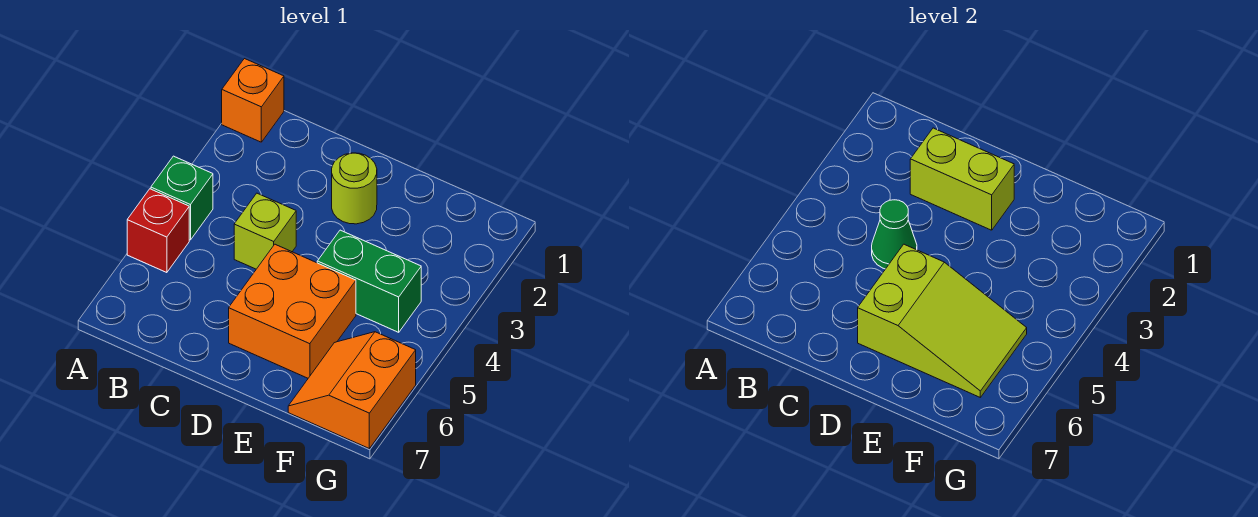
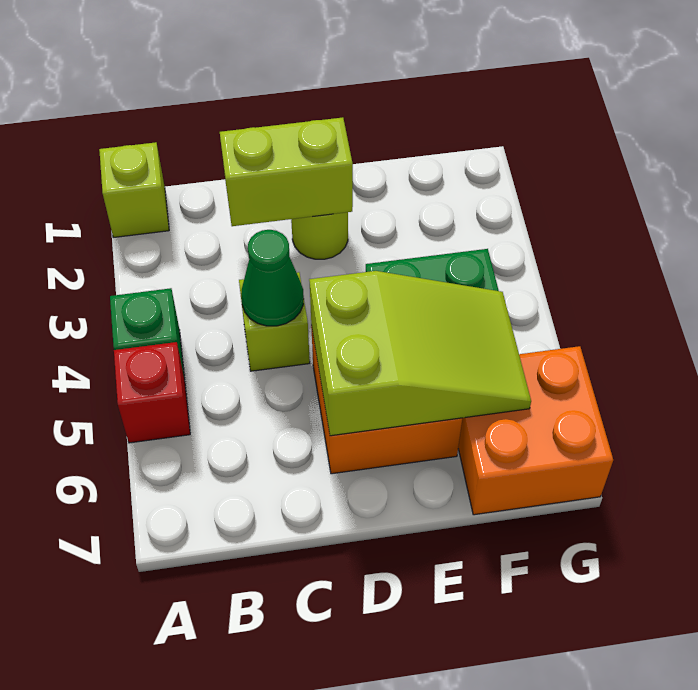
orange 1x1 brick [222,59,284,142] -> lime 1x1 brick [99,142,169,237]
orange 2x2 slope [288,332,416,448] -> orange 2x2 brick [458,346,613,515]

